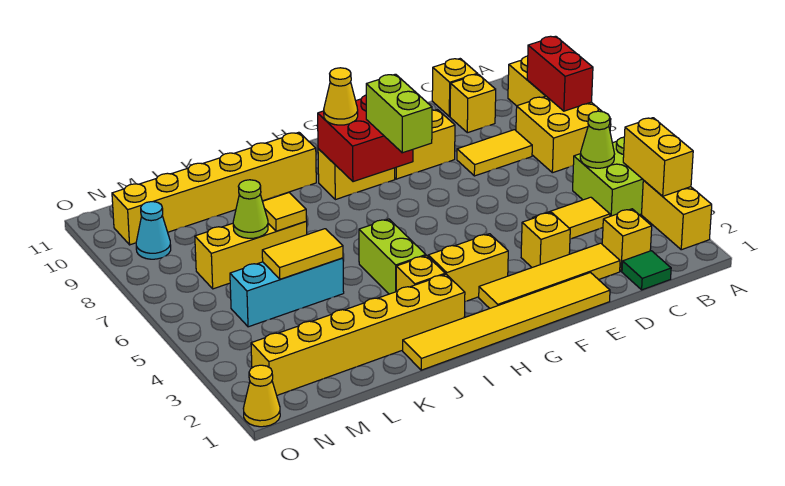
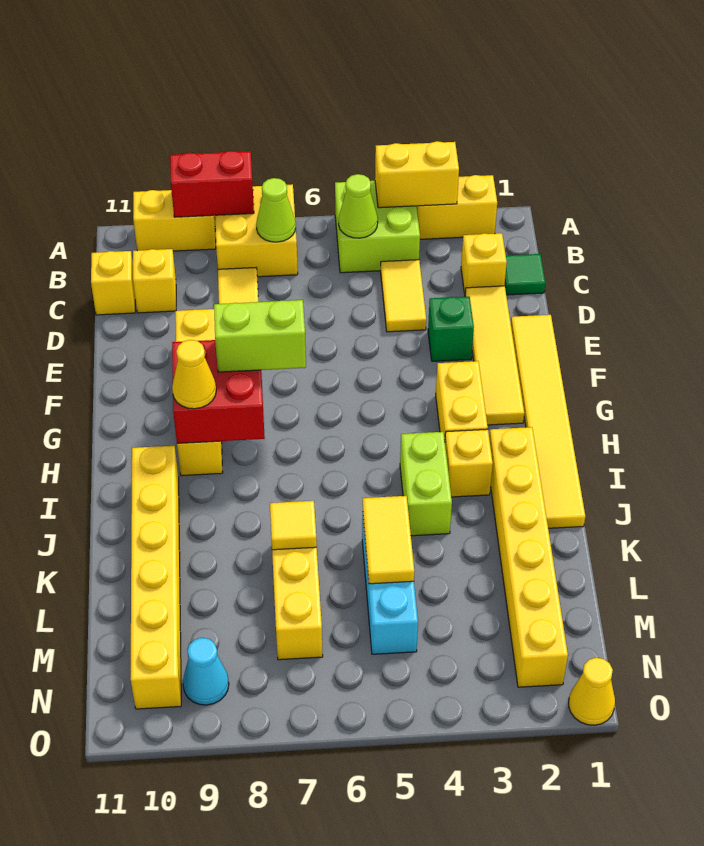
yellow 1x1 brick [521,212,570,267] -> green 1x1 brick [428,296,474,361]
lime 1x2 brick [359,219,426,294] -> lime 1x2 brick turned to [400,432,452,536]
lime 1x1 cone [233,180,268,238] -> lime 1x1 cone moved to [256,178,296,242]

